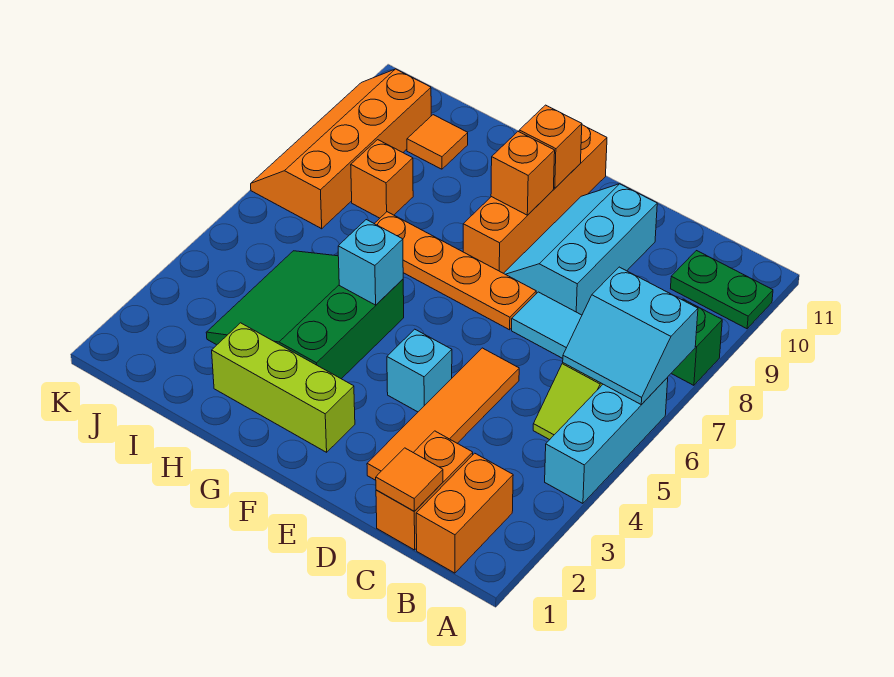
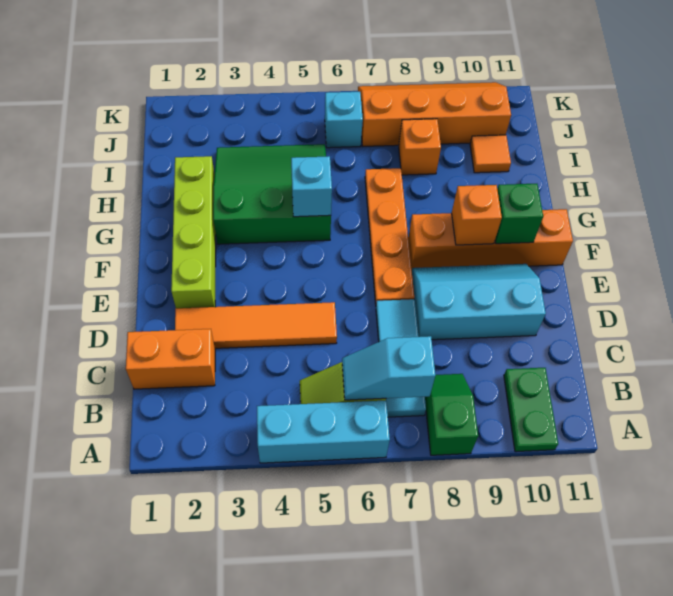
cyan 2x2 slope [563,267,698,405] -> cyan 1x2 slope [342,336,435,400]
orange 1x2 brick [416,453,513,573] -> none
orange 1x1 tile [376,448,443,511] -> none
cyan 1x1 brick [387,329,452,412] -> cyan 1x1 brick moved to [325,92,363,148]
lime 1x3 brick [212,323,355,452] -> lime 1x4 brick [171,156,216,308]
orange 1x1 brick [519,105,582,188] -> green 1x1 brick [495,184,543,244]

